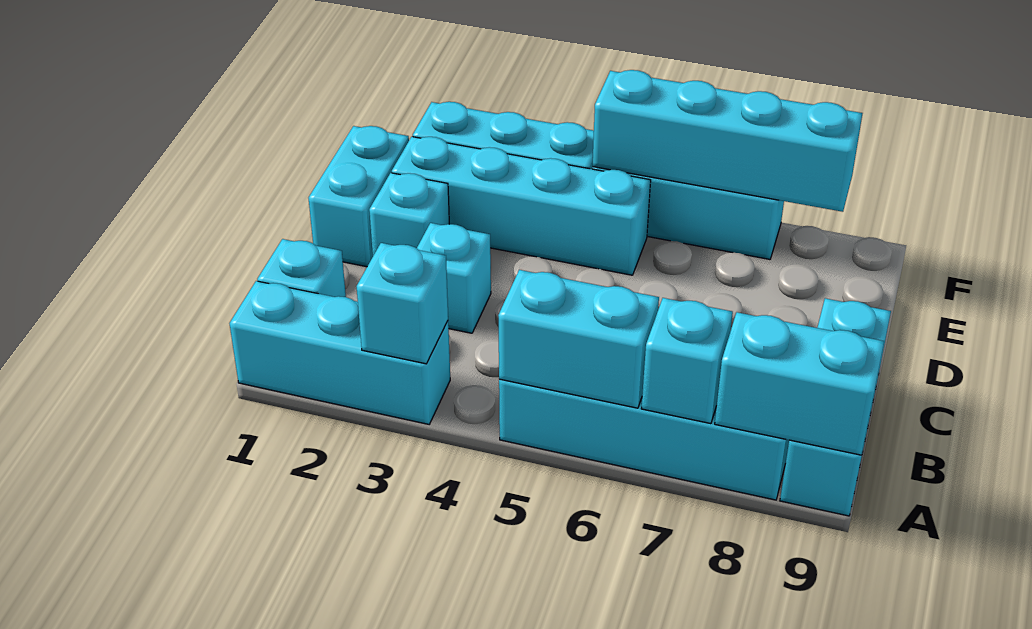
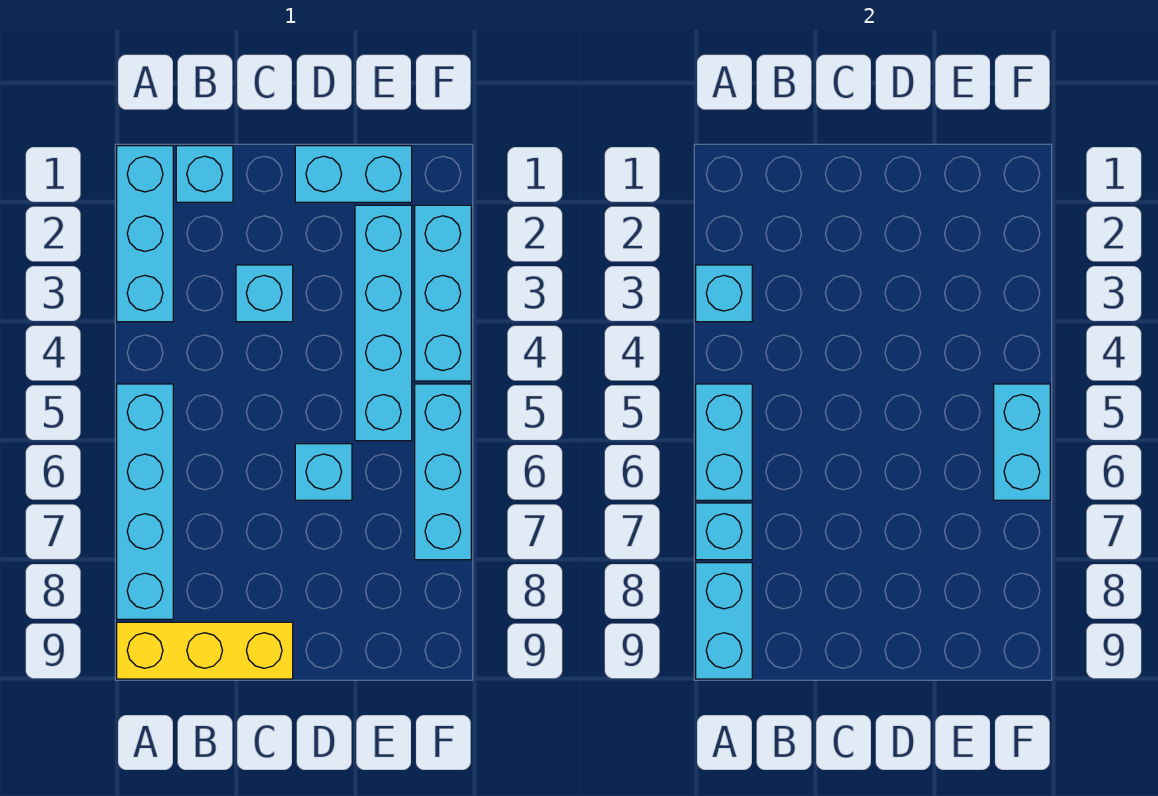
cyan 1x3 brick [780,298,891,516] -> yellow 1x3 brick [117,622,293,679]
cyan 1x1 brick [369,173,449,256] -> cyan 1x1 brick moved to [295,444,352,500]
cyan 1x4 brick [593,70,862,212] -> cyan 1x2 brick [994,384,1050,500]

